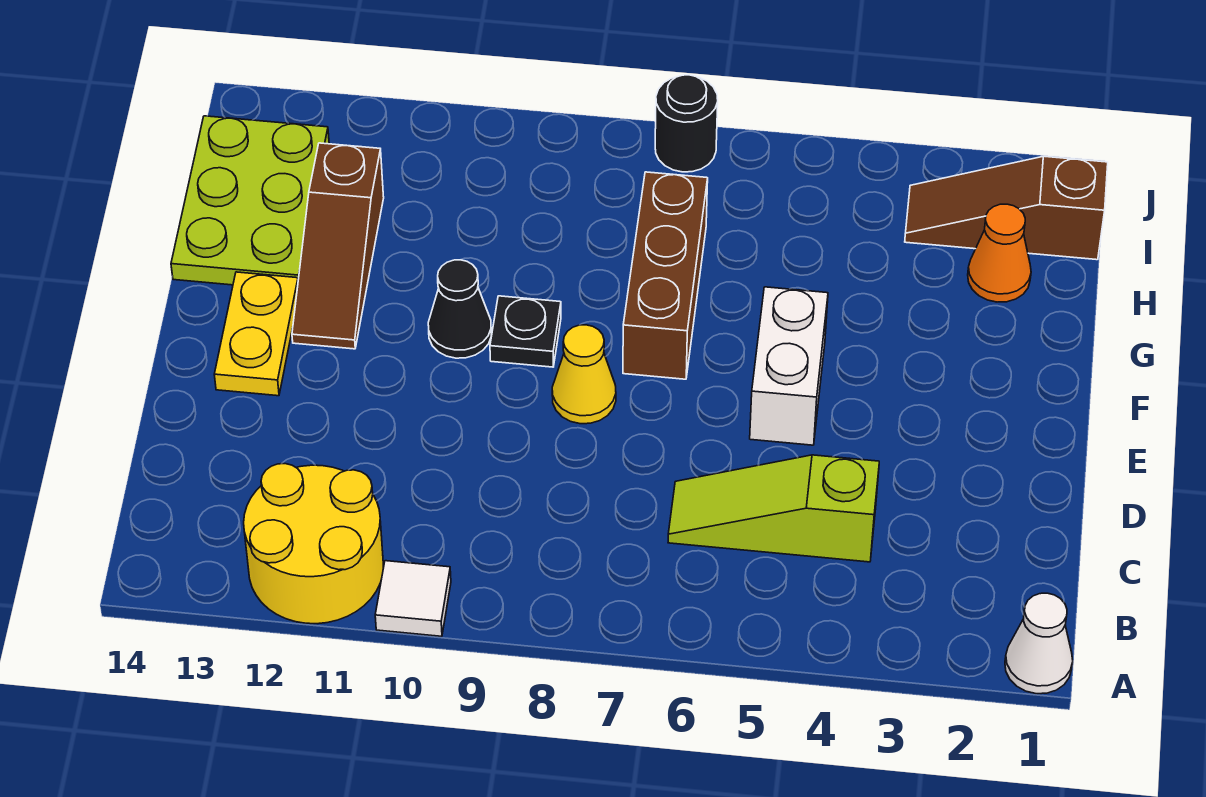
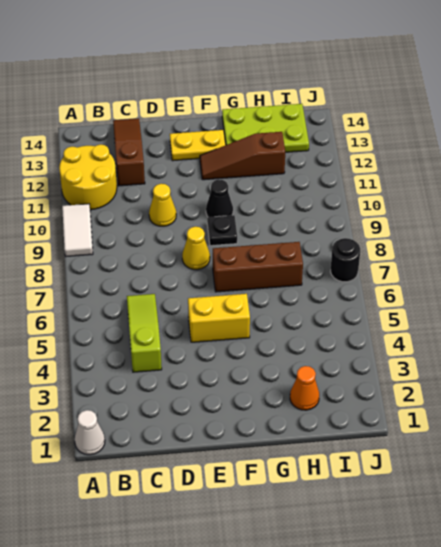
white 1x1 tile [375,561,451,636] -> white 1x2 tile [62,204,93,256]
none -> yellow 1x1 cone [149,184,176,226]
white 1x2 brick [750,287,828,445] -> yellow 1x2 brick [188,294,250,342]
brown 1x3 slope [905,156,1108,260] -> brown 1x3 slope moved to [113,118,145,186]

